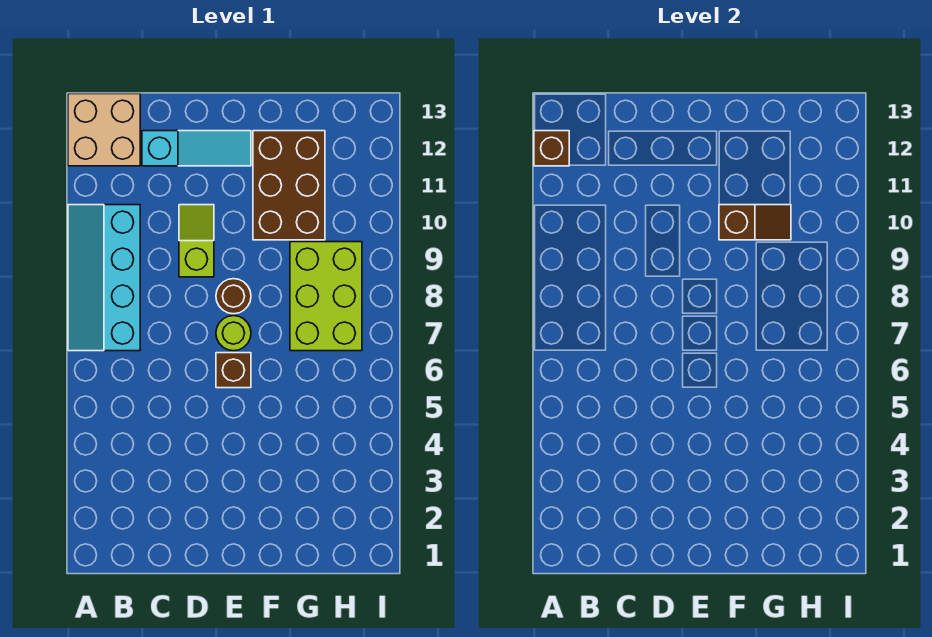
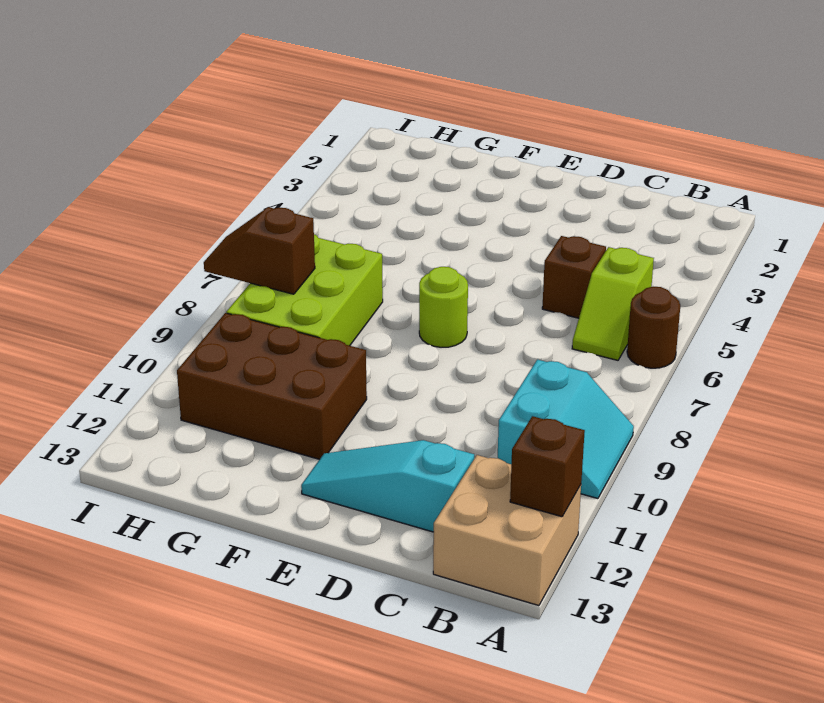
cyan 2x4 slope [68,205,140,351] -> cyan 2x2 slope [498,360,634,499]
lime 1x2 slope [179,205,214,277] -> lime 1x2 slope moved to [572,247,654,360]
brown 1x1 brick [216,353,251,388] -> brown 1x1 brick moved to [542,236,606,318]
brown 1x1 round brick [216,279,251,314] -> brown 1x1 round brick moved to [627,287,680,368]
brown 2x3 brick [253,131,325,240] -> brown 2x3 brick turned to [177,313,367,459]
brown 1x2 slope [719,205,791,240] -> brown 1x2 slope moved to [204,207,315,294]

